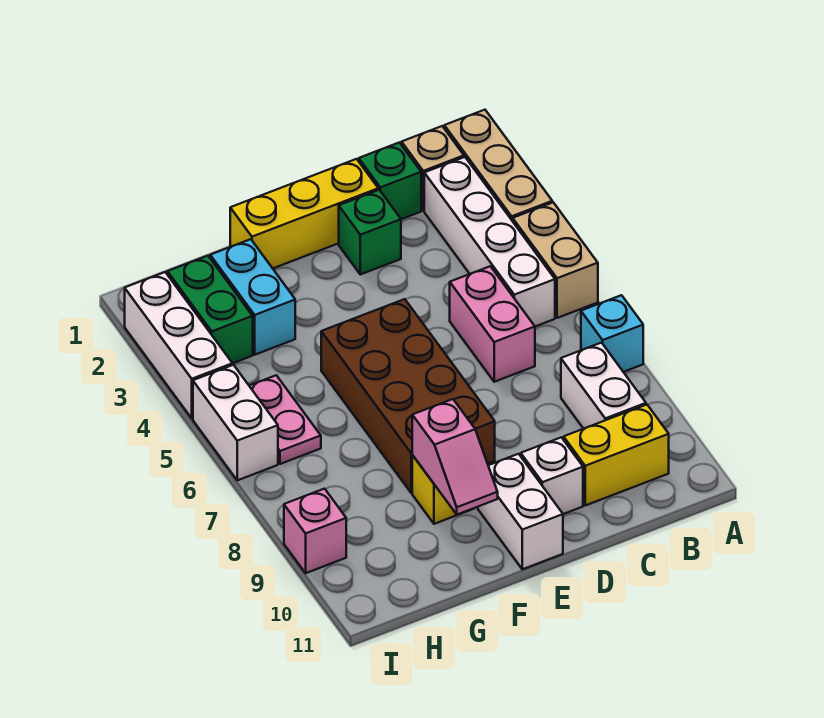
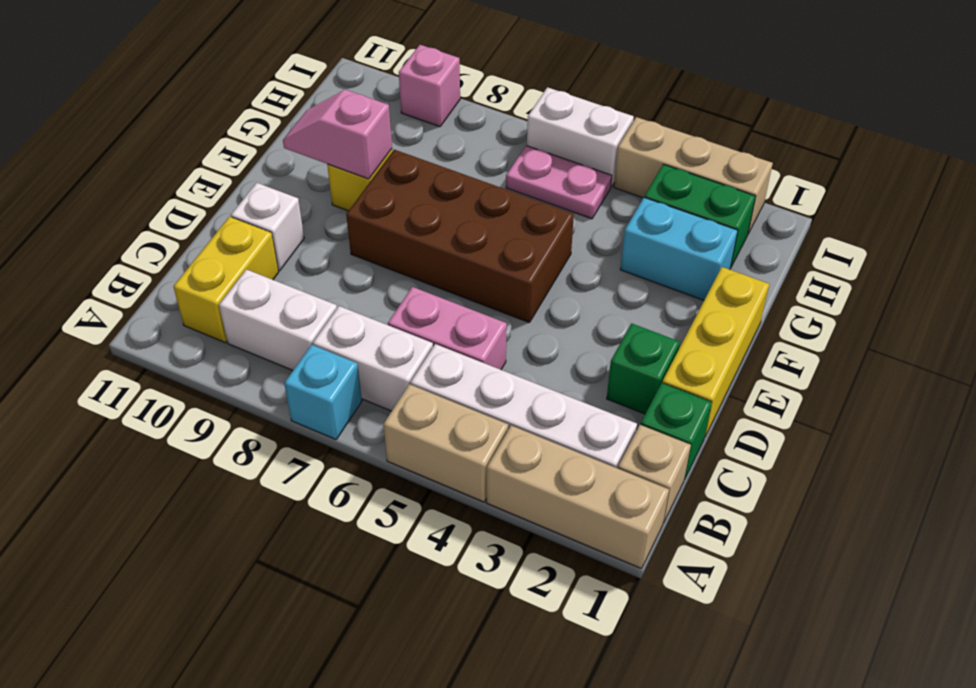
white 1x2 brick [478,454,563,569] -> white 1x2 brick moved to [313,306,433,411]
white 1x3 brick [125,272,233,418] -> tan 1x3 brick [614,117,773,234]

